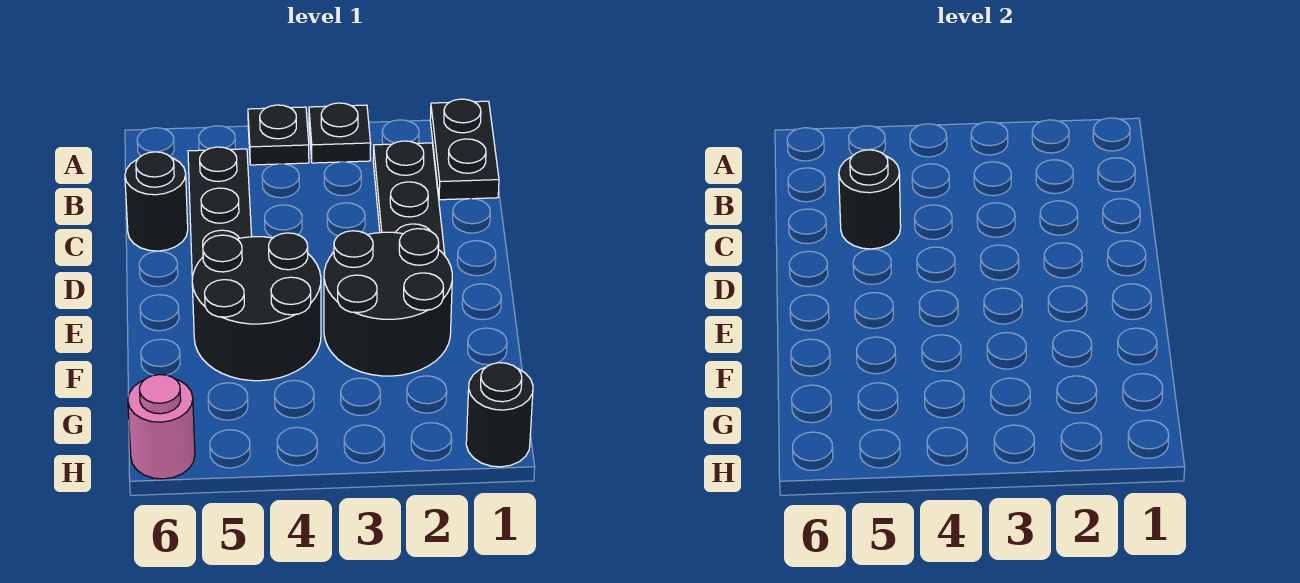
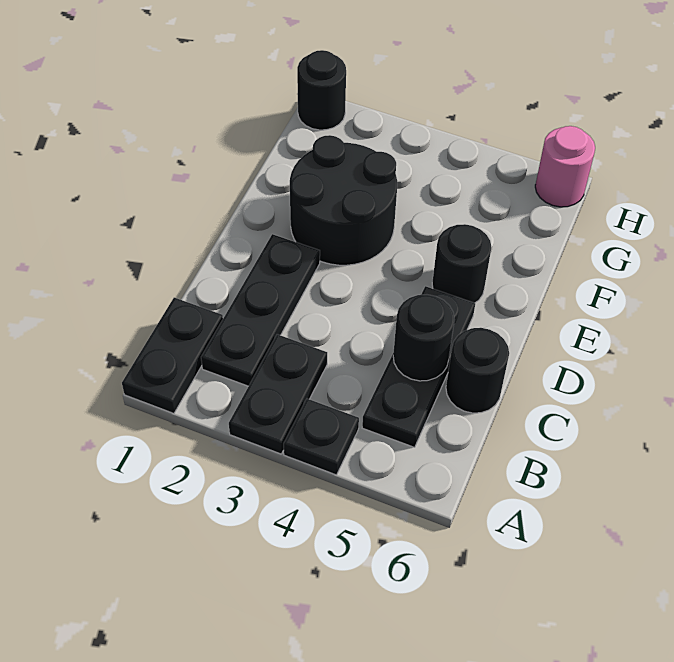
black 1x1 plate [309,103,371,163] -> black 1x2 plate [229,334,327,454]
black 2x2 round brick [192,233,321,381] -> black 1x1 round brick [432,224,491,303]

